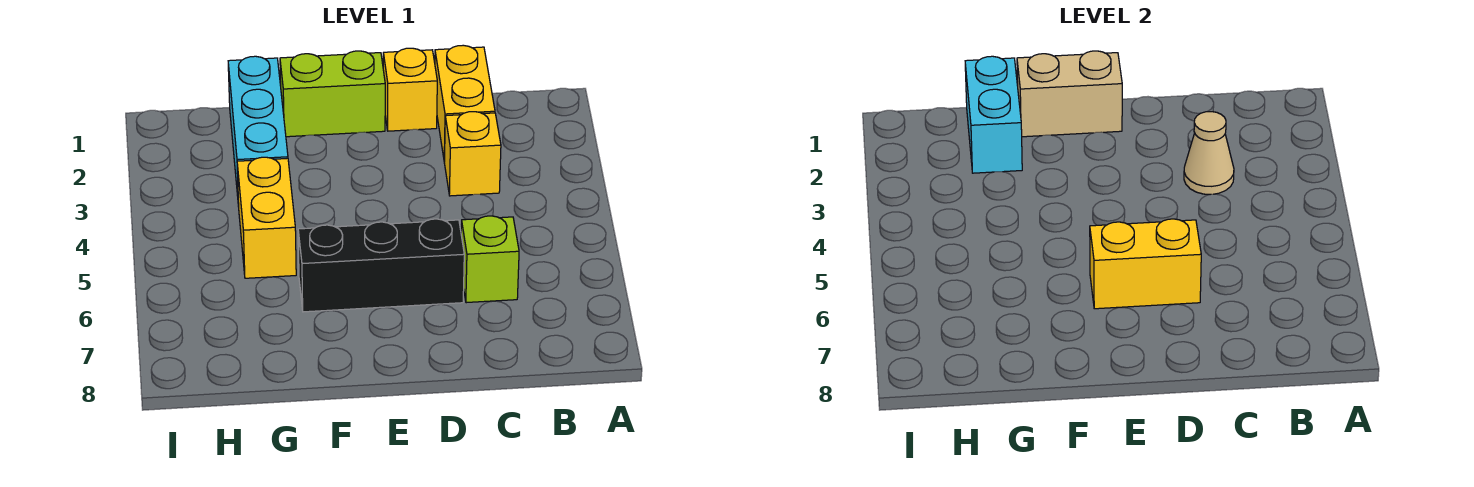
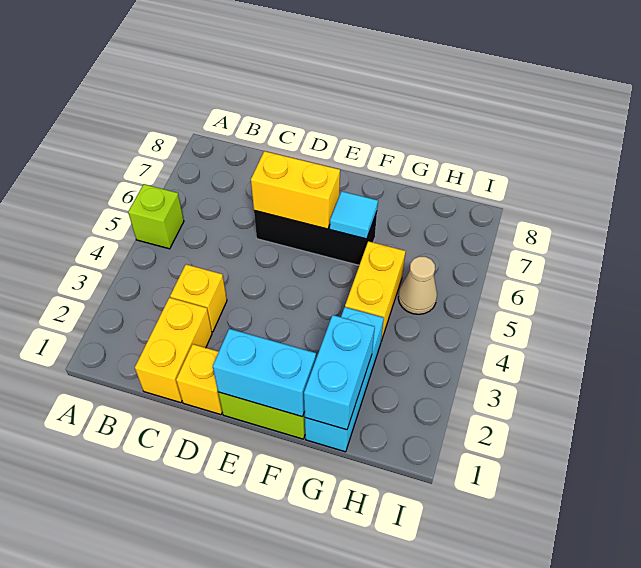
tan 1x1 cone [1184,112,1234,194] -> tan 1x1 cone moved to [398,257,437,314]
lime 1x1 brick [461,216,519,303] -> lime 1x1 brick moved to [128,184,184,249]
tan 1x2 brick [1017,51,1122,137] -> cyan 1x2 brick [213,329,316,417]
none -> cyan 1x1 tile [330,191,378,239]

